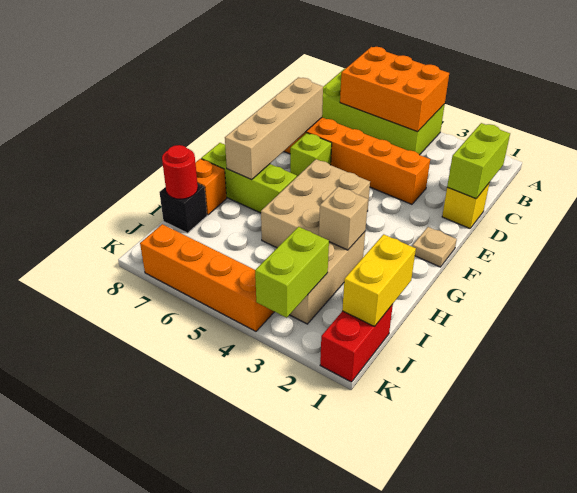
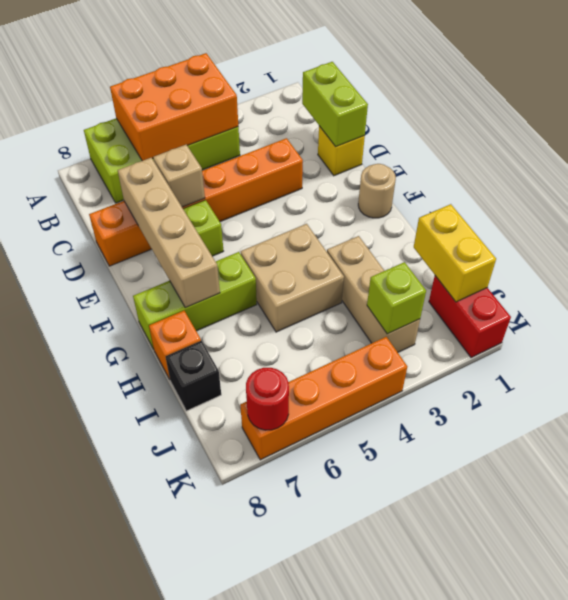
tan 1x1 plate [413,227,457,267] -> tan 1x1 round brick [358,164,396,218]
tan 2x3 brick [261,159,370,248] -> tan 2x2 brick [241,224,344,332]
tan 1x1 brick [319,187,368,250] -> tan 1x1 brick moved to [153,145,205,207]
red 1x1 round brick [162,145,198,199] -> red 1x1 round brick moved to [246,368,289,430]
lime 1x2 brick [255,227,329,318] -> lime 1x1 brick [367,262,426,334]

